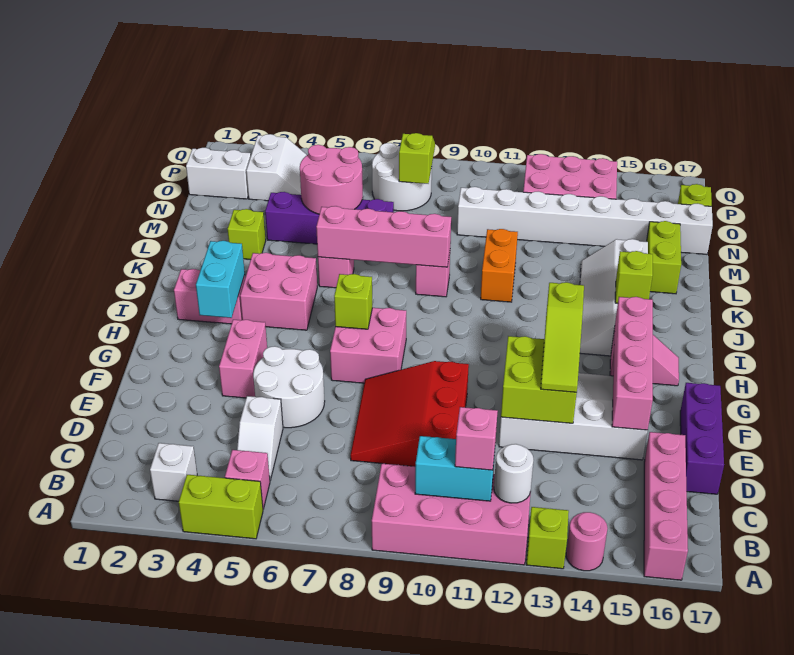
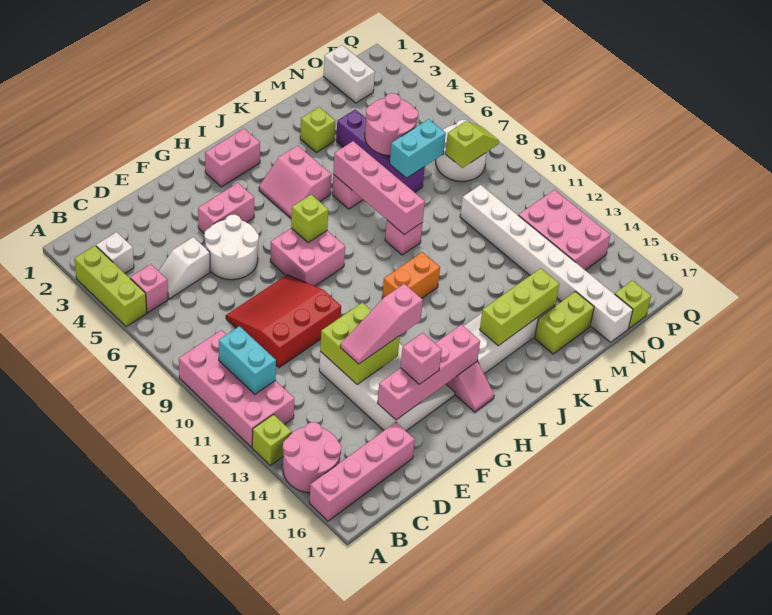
lime 1x2 brick [179,475,263,539] -> lime 1x3 brick [74,246,147,327]
pink 1x1 round brick [566,512,608,571] -> pink 2x2 round brick [283,422,341,493]
pink 1x1 brick [455,407,498,470] -> pink 1x1 brick moved to [401,333,442,384]
white 1x1 round brick [494,444,533,503] -> none
purple 1x3 brick [680,383,724,494] -> none
lime 1x3 slope [541,282,584,392] -> pink 1x3 slope [340,284,423,364]
cyan 1x2 brick [196,241,245,318] -> cyan 1x2 brick moved to [390,119,446,178]
pink 1x2 brick [174,269,245,324] -> pink 1x2 brick turned to [205,129,260,187]
pink 2x2 brick [240,253,317,330] -> pink 2x2 slope [259,145,331,218]
lime 1x1 brick [615,251,653,303] -> lime 1x3 brick [480,268,559,346]
orange 1x2 brick [481,229,518,302] -> orange 1x2 brick moved to [382,252,440,299]
white 2x2 slope [246,134,307,201] -> none

